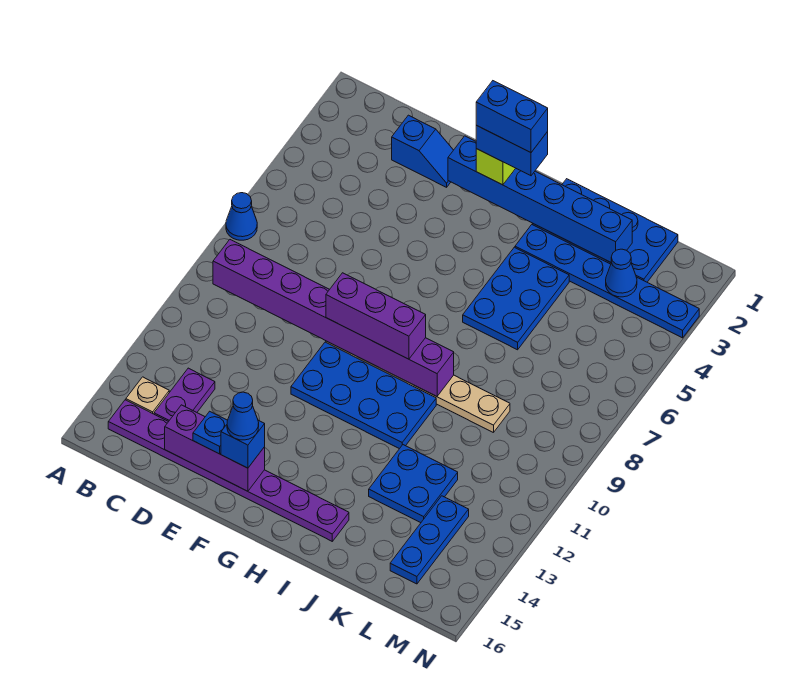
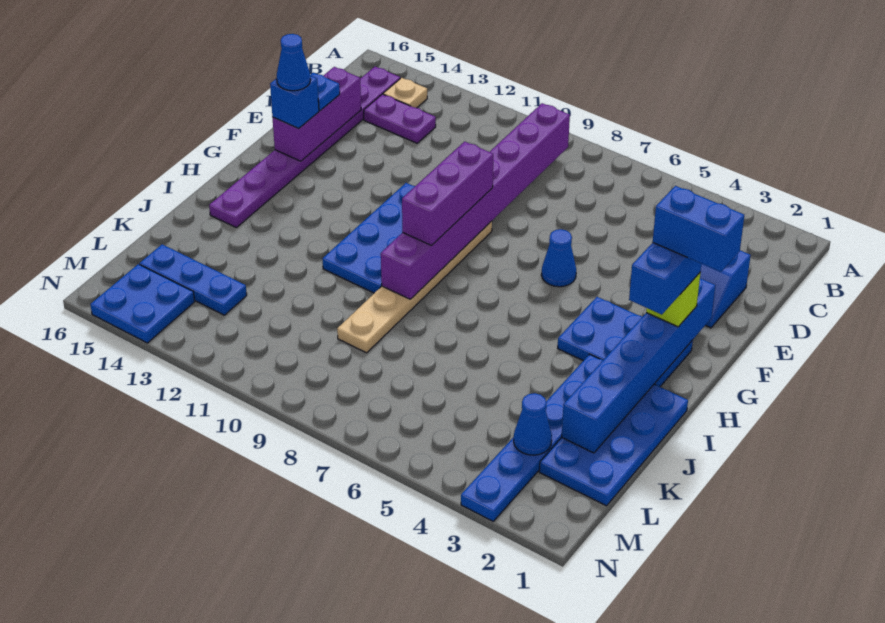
blue 1x1 cone [226,193,257,240] -> blue 1x1 cone moved to [542,229,576,287]
blue 1x2 brick [476,81,548,153] -> blue 1x2 brick turned to [653,186,744,272]
blue 2x3 plate [463,247,569,350] -> blue 2x3 plate moved to [558,297,693,387]
blue 2x2 plate [369,445,458,523] -> blue 2x2 plate moved to [90,264,195,343]

